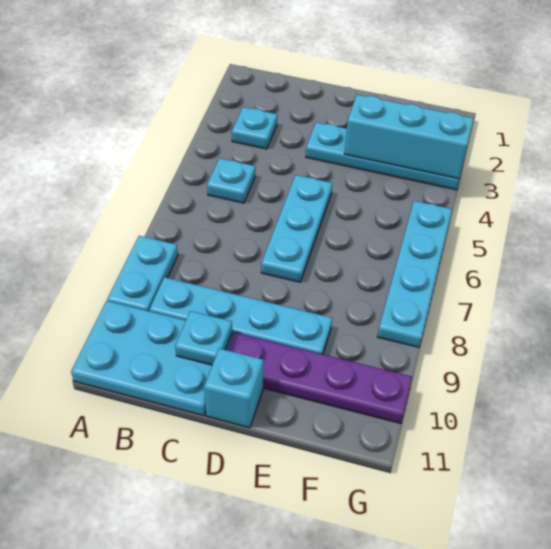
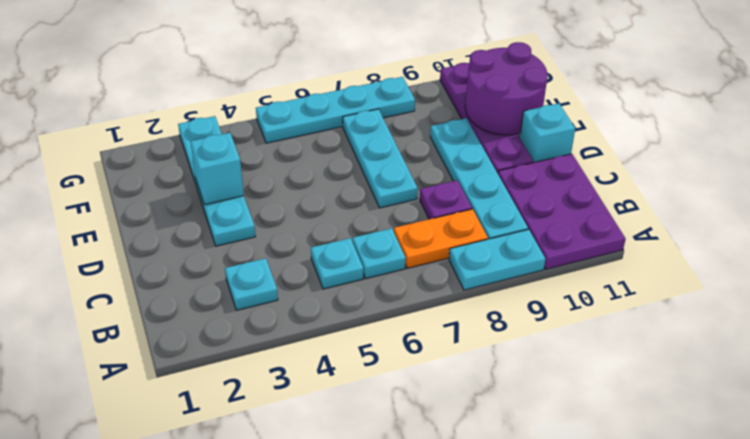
cyan 2x3 plate [71,301,232,416] -> purple 2x3 plate [498,154,626,269]
none -> orange 1x2 plate [394,209,488,268]
none -> purple 1x1 plate [420,180,472,219]
cyan 1x1 plate [175,311,232,365] -> cyan 1x1 plate moved to [353,228,406,278]
cyan 1x3 plate [261,175,332,282] -> cyan 1x3 plate turned to [343,109,418,208]
cyan 1x3 brick [344,95,474,179] -> cyan 1x1 brick [190,133,244,205]
none -> purple 2x2 round brick [465,42,548,135]

